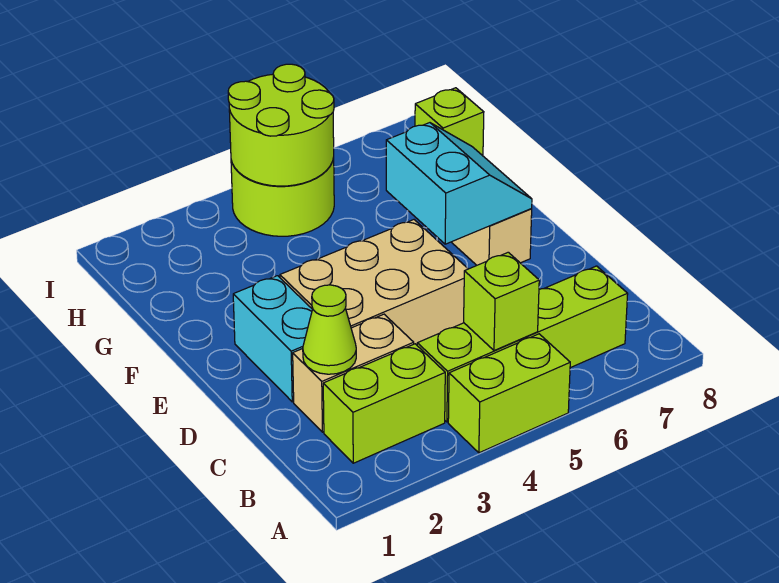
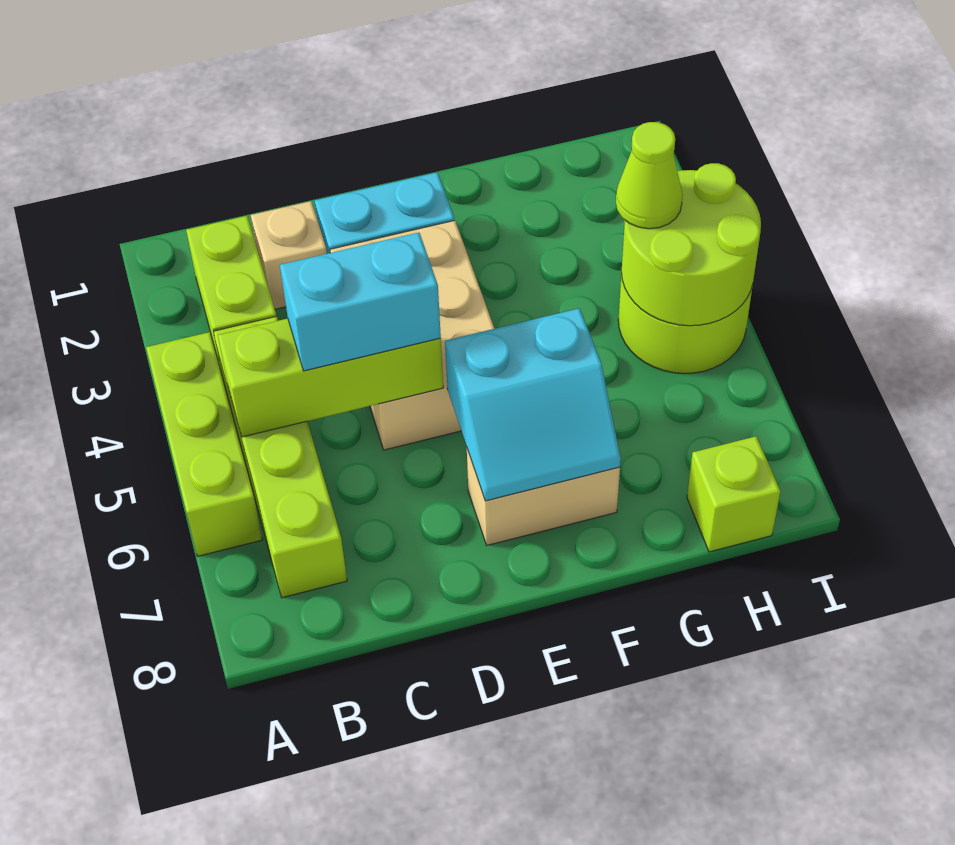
lime 1x2 brick [448,334,570,453] -> lime 1x3 brick [146,332,262,556]
lime 1x1 brick [464,252,539,351] -> lime 1x3 brick [218,318,443,437]
tan 1x2 brick [293,314,414,432] -> tan 1x1 brick [251,201,327,309]
lime 1x1 cone [303,285,356,374] -> lime 1x1 cone moved to [616,122,683,229]
none -> cyan 1x2 brick [280,233,441,371]

